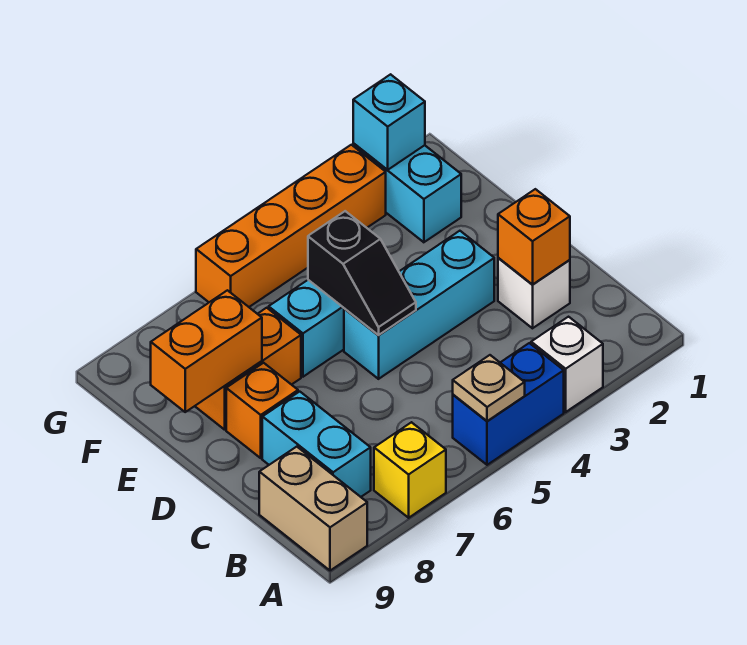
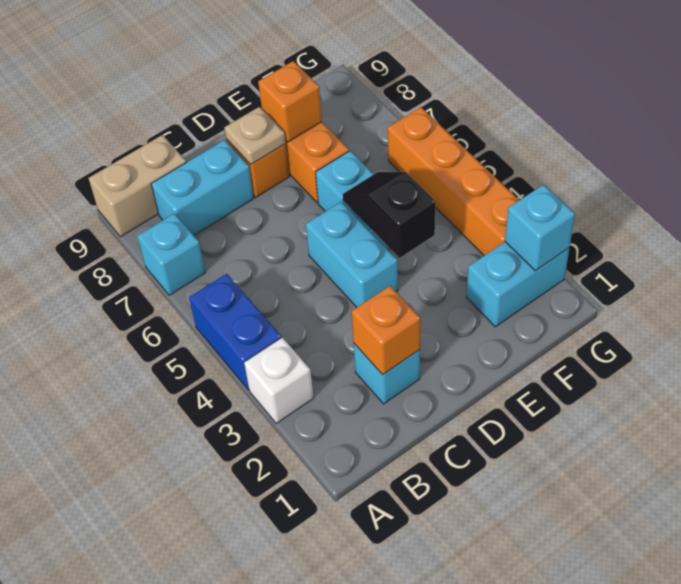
tan 1x1 plate [453,355,525,421] -> tan 1x1 plate moved to [225,107,286,164]
yellow 1x1 brick [374,422,446,518] -> cyan 1x1 brick [137,214,205,295]
white 1x1 brick [498,258,570,328] -> cyan 1x1 brick [354,344,420,404]
cyan 1x3 brick [344,231,494,379] -> cyan 1x2 brick [306,202,398,307]
black 1x2 slope [308,211,416,335] -> black 1x2 slope turned to [343,172,436,258]
orange 1x2 brick [151,290,262,412] -> orange 1x1 brick [258,61,322,142]

